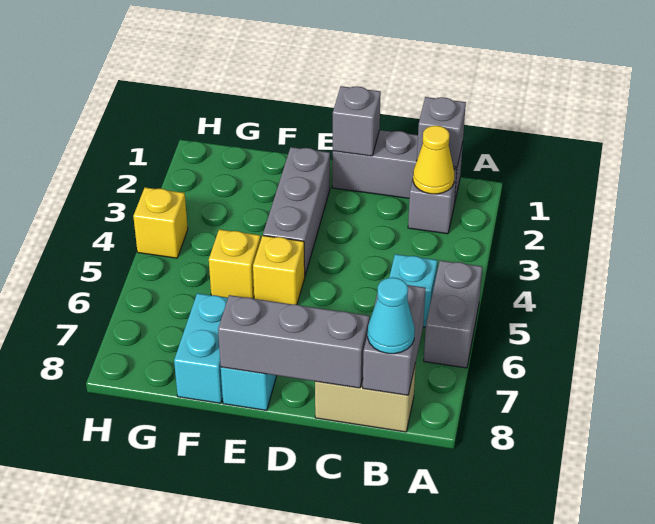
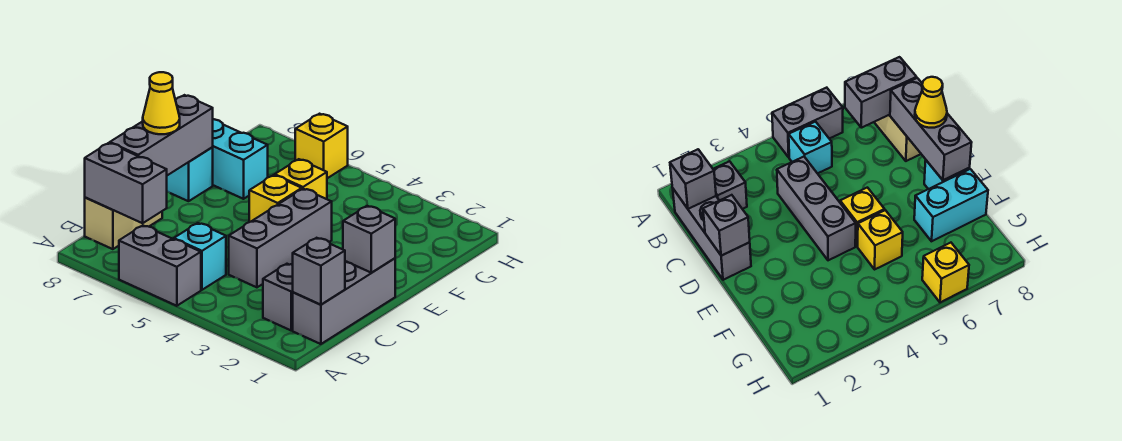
yellow 1x1 cone [413,126,454,194] -> yellow 1x1 cone moved to [143,72,180,134]
cyan 1x1 cone [368,277,415,354] -> none
grey 1x3 brick [263,147,330,275] -> grey 1x3 brick turned to [229,189,332,287]
yellow 1x1 brick [133,188,188,258] -> yellow 1x1 brick moved to [295,114,348,178]

